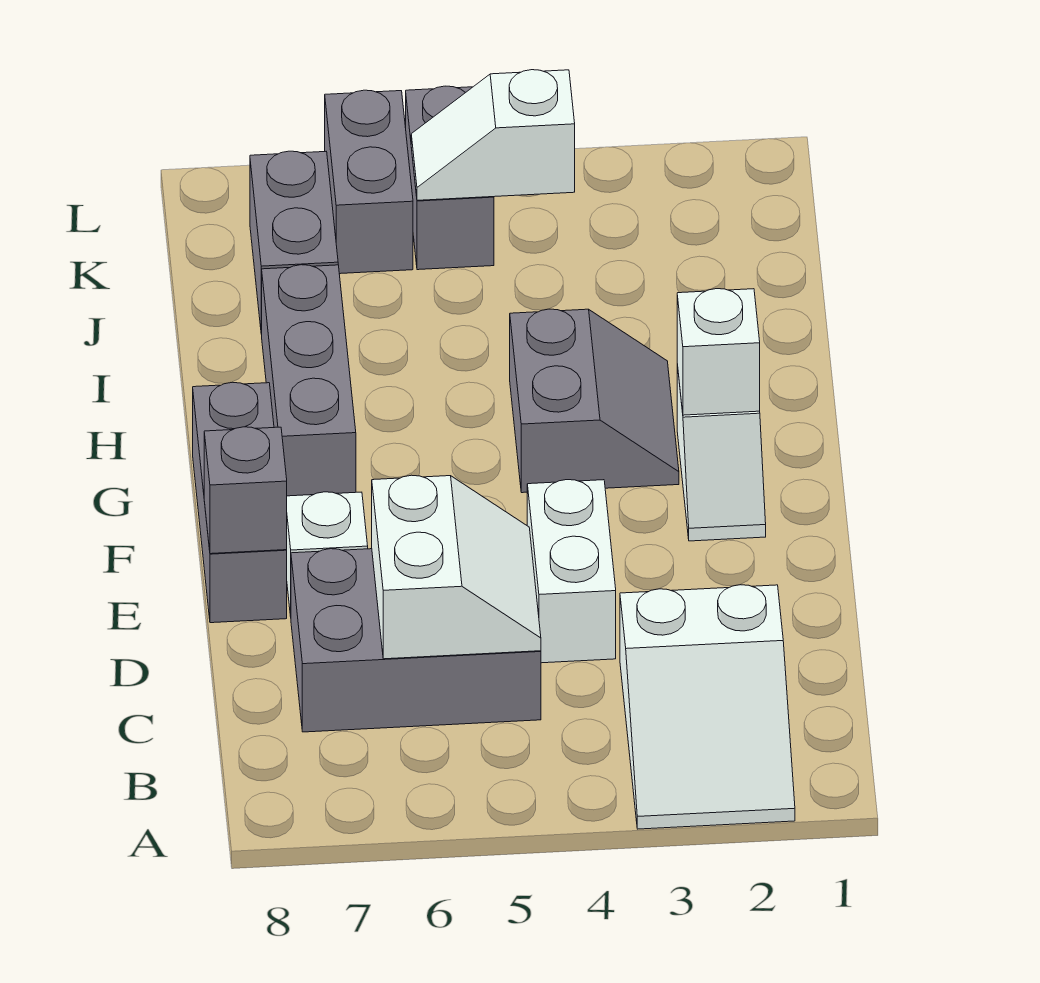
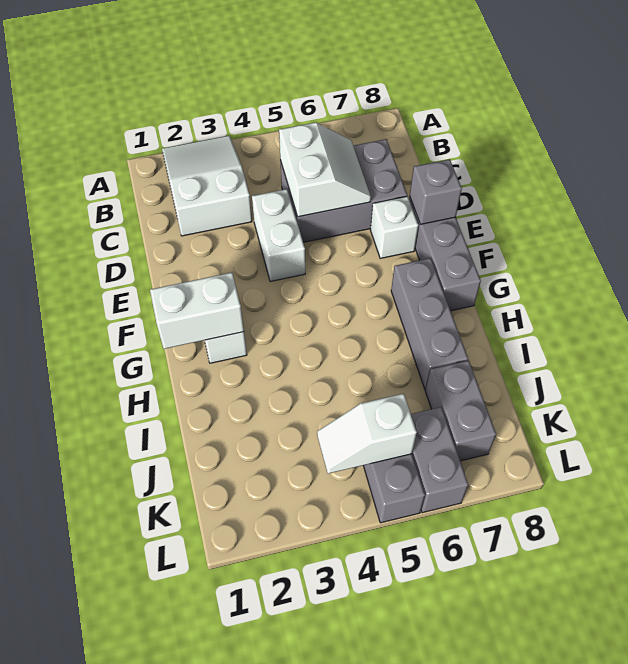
white 2x2 slope [372,475,541,659] -> white 2x2 slope turned to [279,122,371,217]
white 1x1 brick [677,289,760,415] -> white 1x2 brick [150,273,244,349]
grey 2x2 slope [510,309,679,493] -> none
white 1x2 slope [411,70,575,200] -> white 1x2 slope turned to [317,394,417,473]

